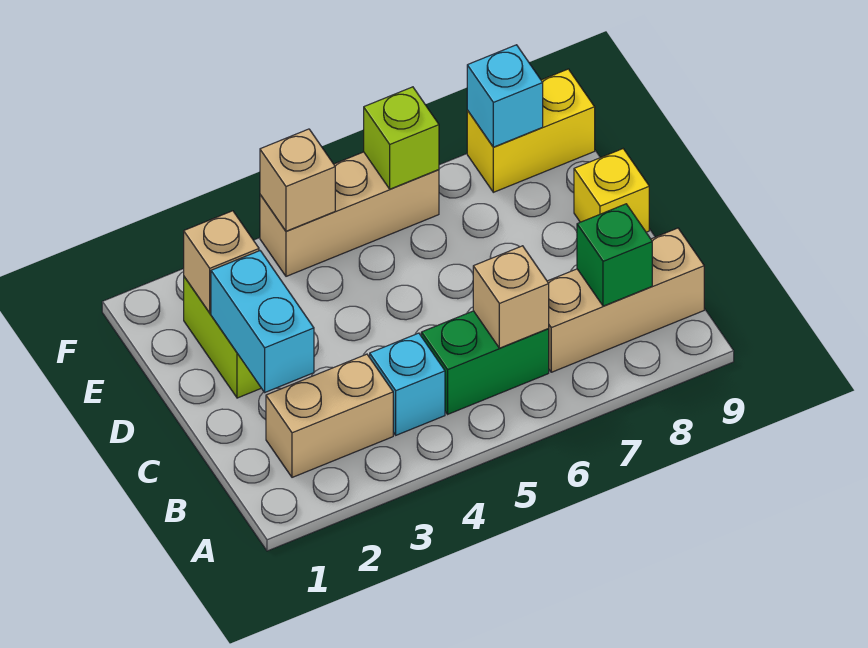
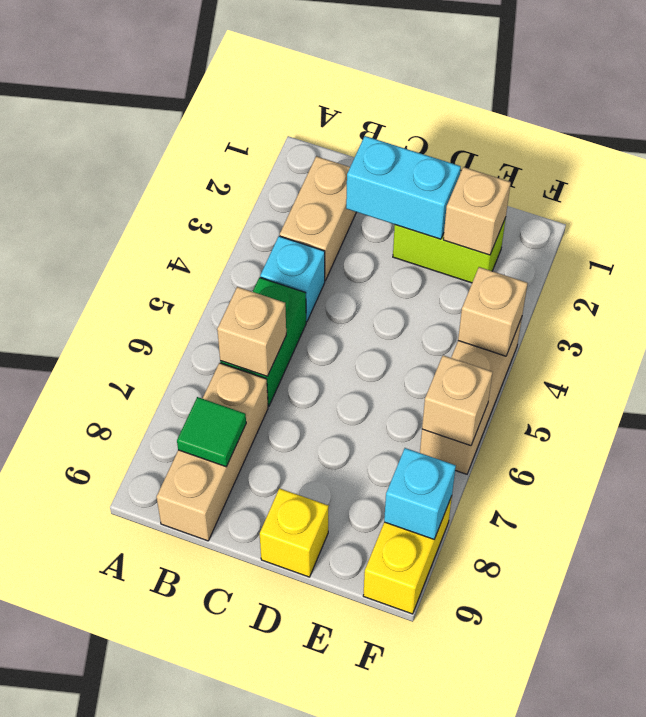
green 1x1 brick [577,204,652,306] -> green 1x1 tile [177,397,246,467]
lime 1x1 brick [364,87,439,189] -> tan 1x1 brick [422,355,493,446]

